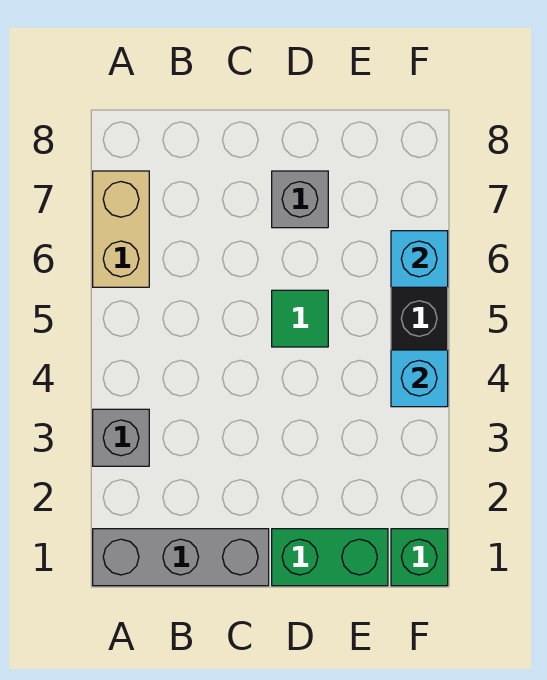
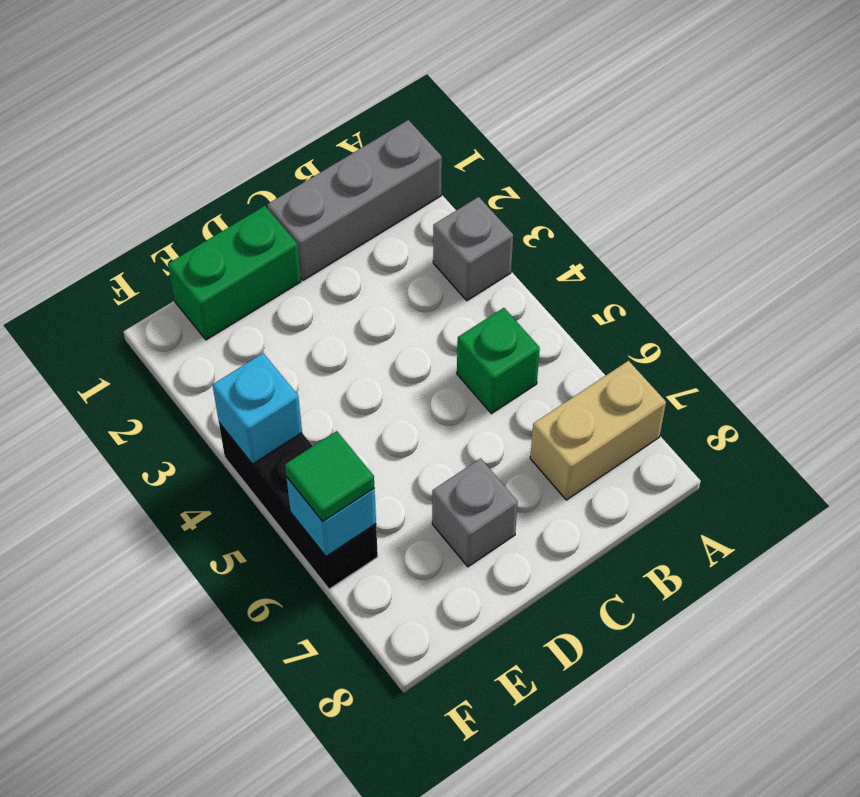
tan 1x2 brick [93,171,149,287] -> tan 1x2 brick turned to [530,361,666,500]
green 1x1 tile [272,290,328,347] -> green 1x1 tile moved to [285,431,374,521]
green 1x1 brick [391,529,448,586] -> green 1x1 brick moved to [457,308,540,414]

